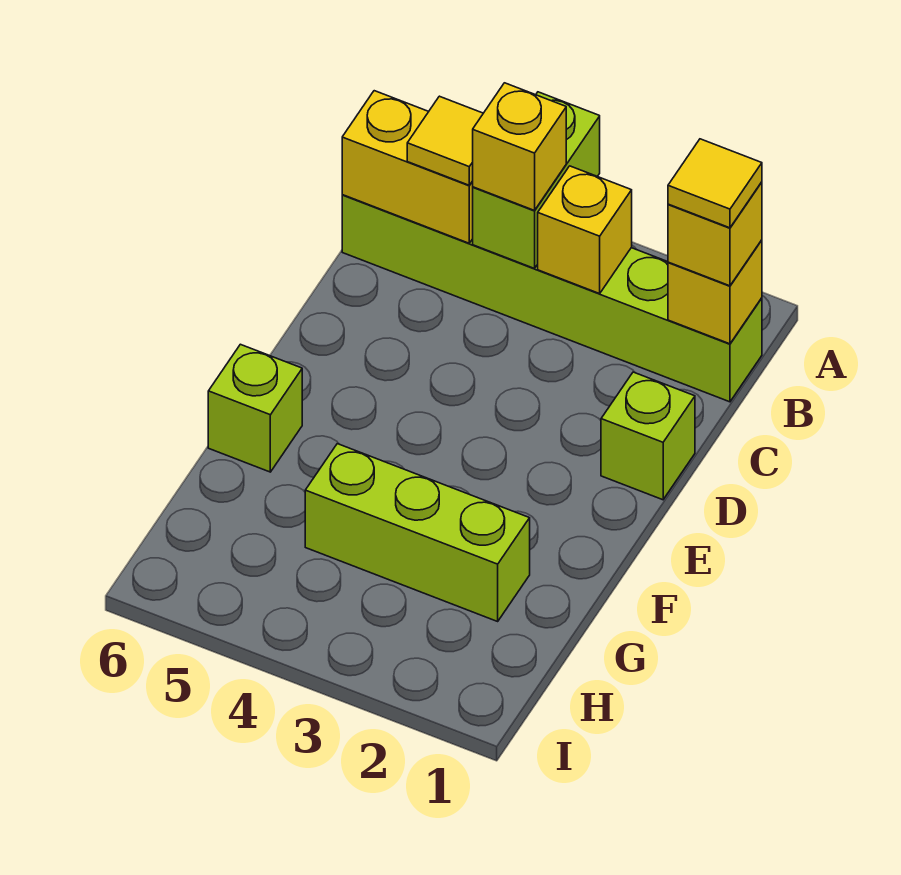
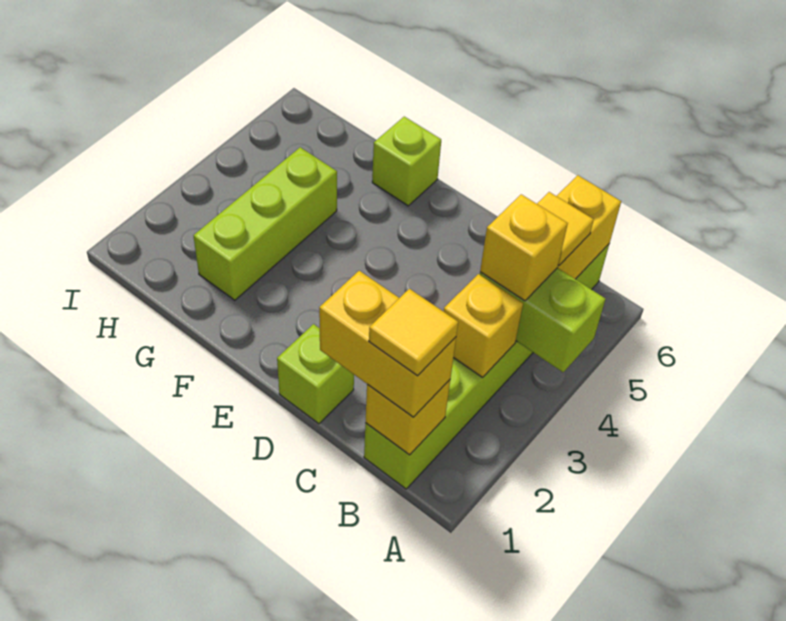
yellow 1x1 brick [668,182,762,286] -> yellow 1x2 brick [319,271,456,417]

